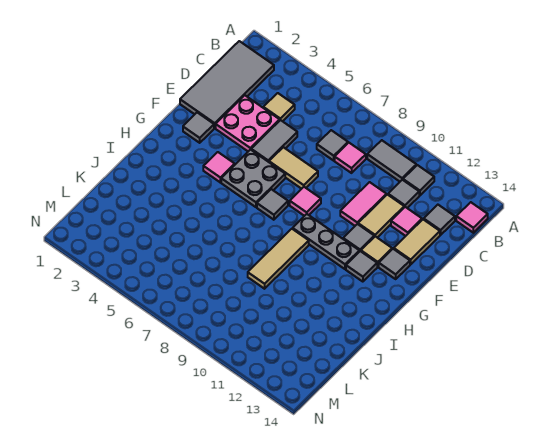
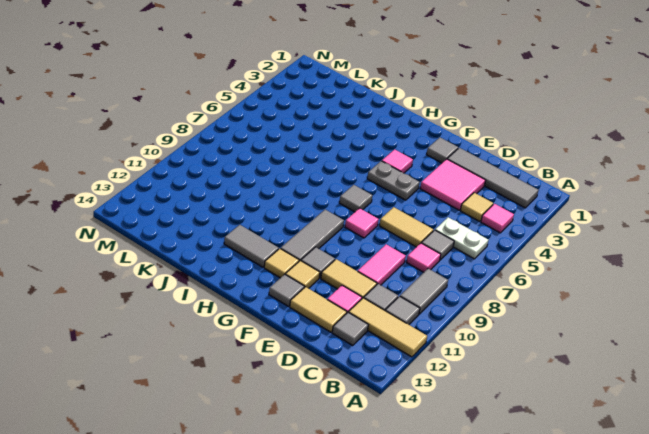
grey 2x4 tile [180,41,274,128] -> grey 1x4 tile [448,148,539,208]
none -> white 1x2 plate [435,217,488,259]
pink 1x1 tile [456,202,488,233] -> pink 1x1 tile moved to [481,204,514,233]
pink 2x2 plate [216,96,280,151] -> pink 2x2 tile [420,159,486,210]
grey 1x2 tile [251,120,297,162] -> grey 1x2 tile moved to [224,225,279,267]
pink 1x2 tile [340,182,386,226] -> pink 1x2 tile turned to [358,244,406,285]
tan 1x2 tile [269,147,318,189] -> tan 1x2 tile turned to [379,207,433,247]
grey 2x2 plate [221,149,285,207] -> grey 1x2 plate [367,161,420,200]
grey 1x3 plate [293,214,359,269] -> grey 1x3 tile [281,210,344,261]
grey 1x1 tile [346,251,377,282] -> tan 1x1 tile [264,249,299,278]
tan 1x3 tile [248,229,309,289] -> tan 1x3 tile moved to [349,298,427,357]

